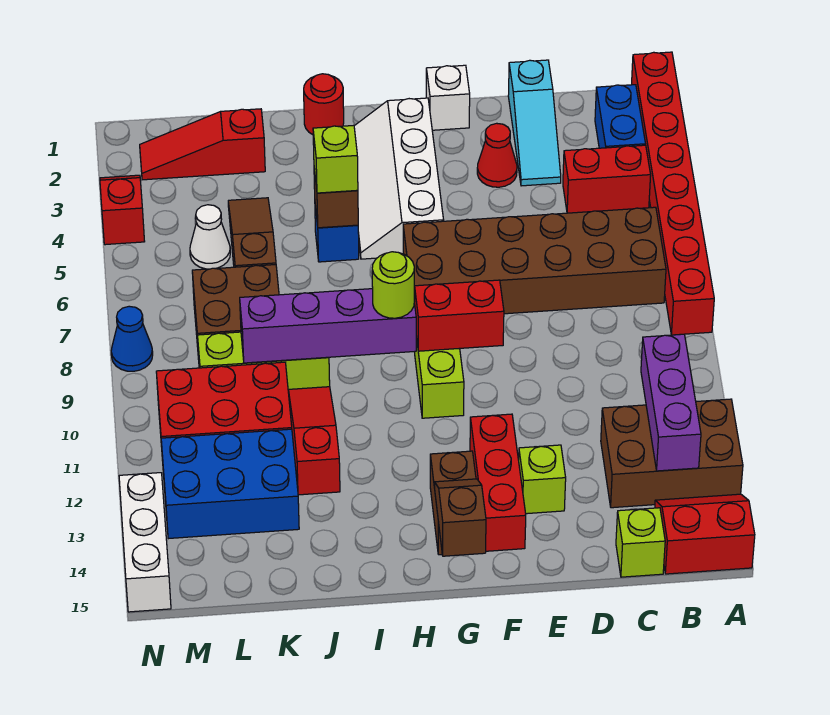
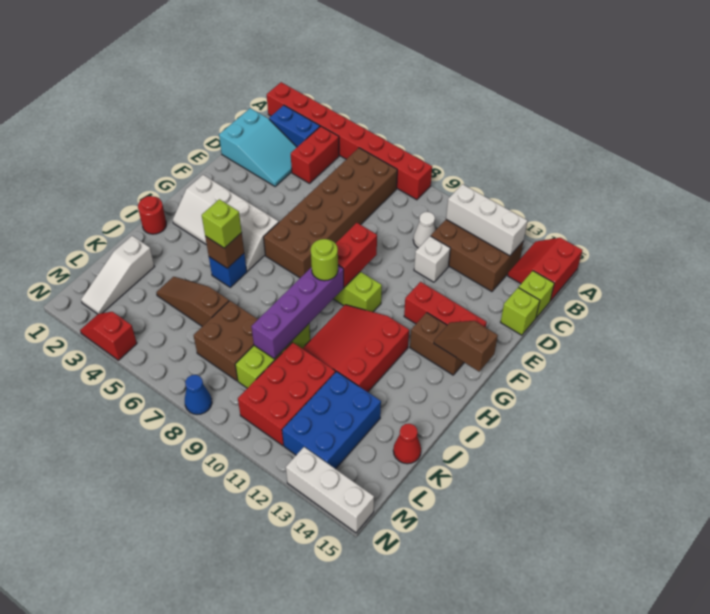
brown 2x3 brick [601,399,743,508] -> brown 2x3 brick turned to [431,220,524,292]
purple 1x3 brick [641,334,701,471] -> white 1x3 brick [446,184,528,256]
cyan 1x3 slope [508,60,561,186] -> cyan 2x3 slope [219,108,297,186]
red 1x1 cone [477,123,517,187] -> red 1x1 cone moved to [393,424,421,464]
lime 1x1 brick [519,445,566,514] -> lime 1x1 brick moved to [501,288,540,335]
white 1x1 brick [426,65,470,130] -> white 1x1 brick moved to [414,236,450,282]
red 1x3 slope [288,387,340,495] -> red 3x3 slope [302,305,409,392]
red 1x3 slope [140,109,265,180] -> white 1x3 slope [81,236,155,314]
white 1x1 cone [190,205,230,269] -> white 1x1 cone moved to [413,212,436,248]

